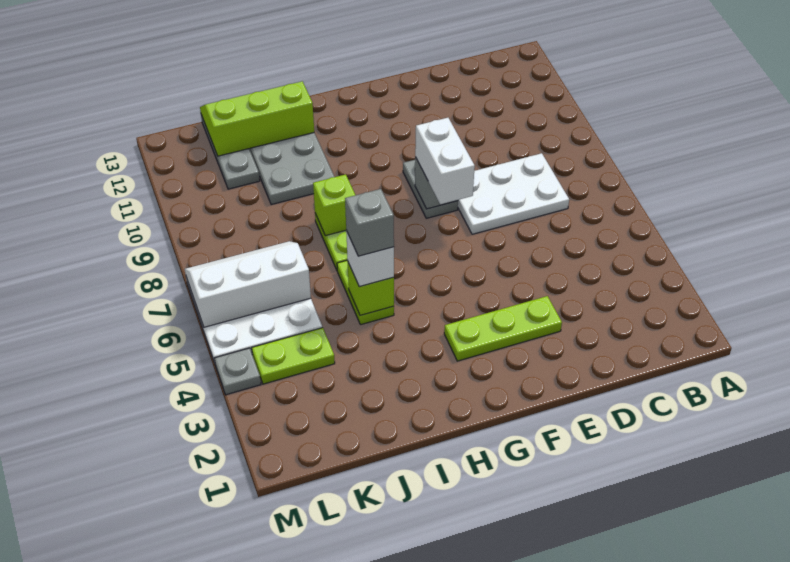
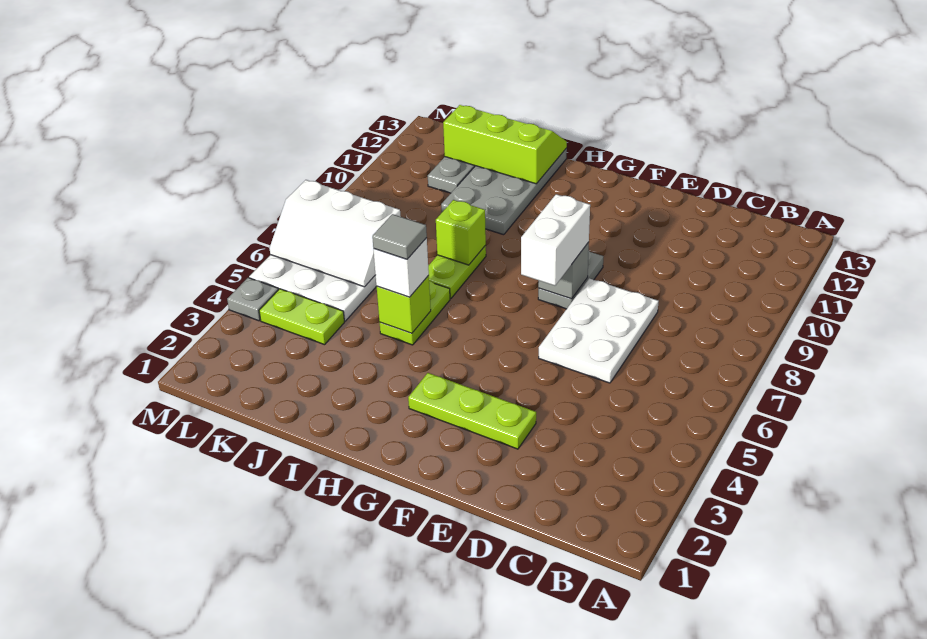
white 2x3 plate [458,153,569,234] -> white 2x3 plate turned to [539,278,659,383]
grey 1x1 brick [345,189,394,256] -> grey 1x1 tile [372,214,427,259]
white 2x3 slope [185,241,311,327] -> white 2x3 slope turned to [270,180,401,287]

